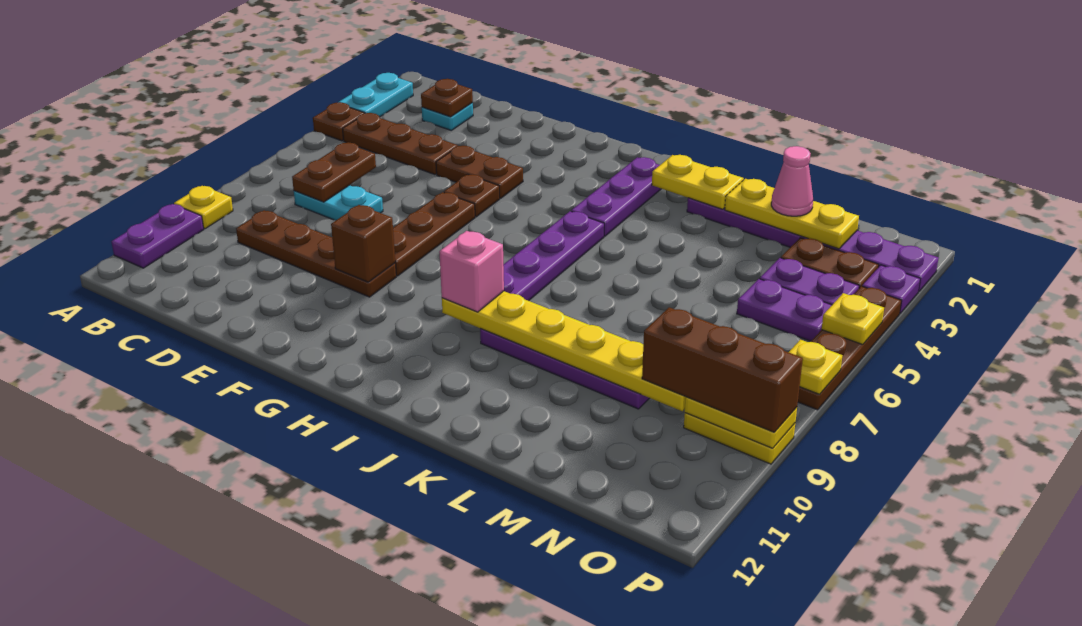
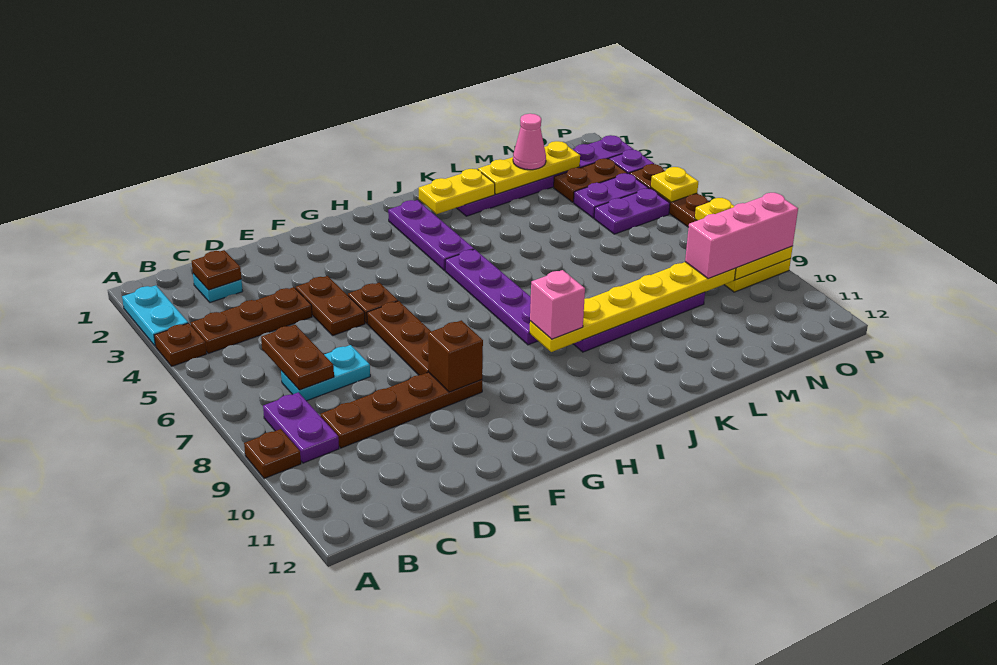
yellow 1x1 plate [174,186,233,229] -> brown 1x1 plate [244,429,301,479]
purple 1x2 plate [111,204,204,268] -> purple 1x2 plate moved to [263,392,339,463]
brown 1x2 plate [436,146,523,198] -> brown 1x2 plate turned to [296,276,365,335]
brown 1x3 brick [642,307,803,432] -> pink 1x3 brick [685,193,798,279]

